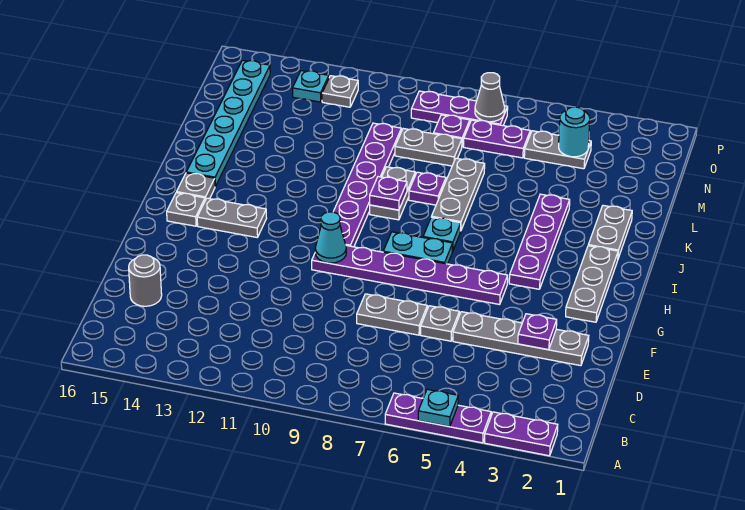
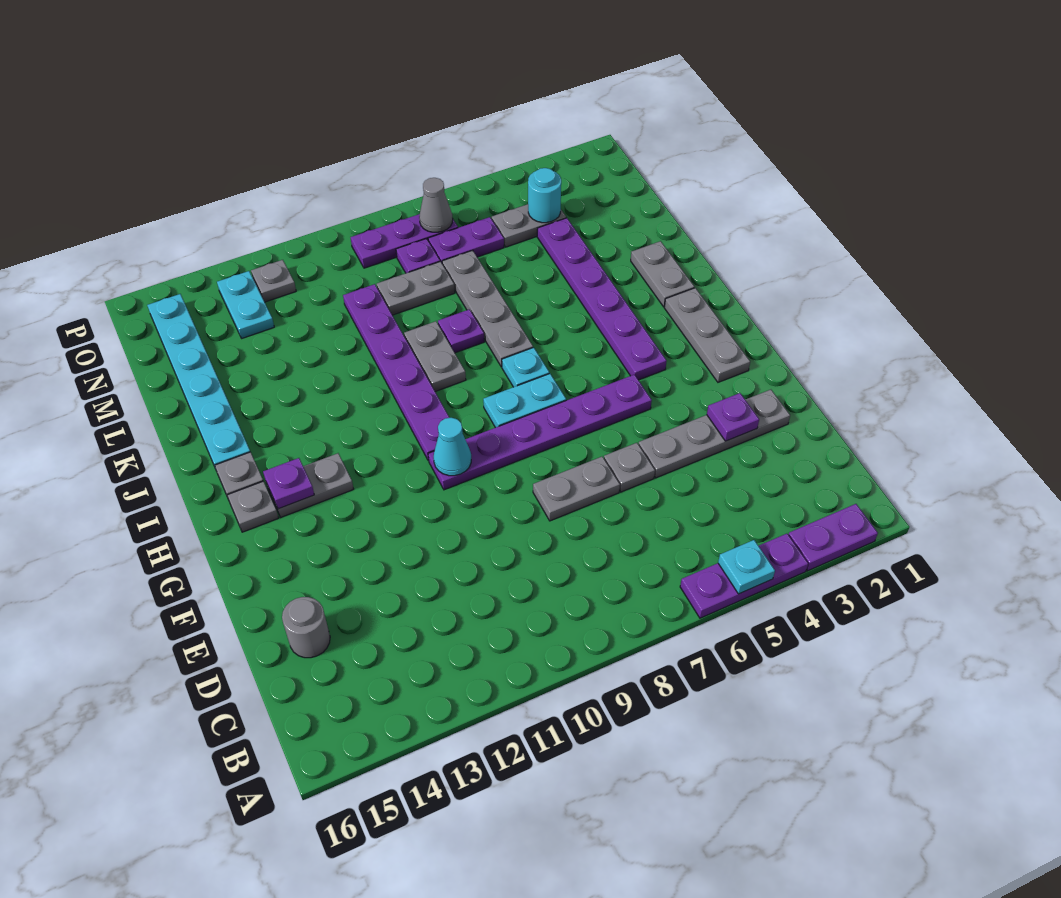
purple 1x4 plate [509,194,570,289] -> purple 1x6 plate [537,218,667,380]
grey 1x3 plate [432,158,485,230] -> grey 1x4 plate [442,250,533,367]
purple 1x1 plate [370,177,407,210] -> purple 1x1 plate moved to [263,458,314,509]
cyan 1x1 plate [292,71,329,102] -> cyan 1x2 plate [217,271,274,338]

